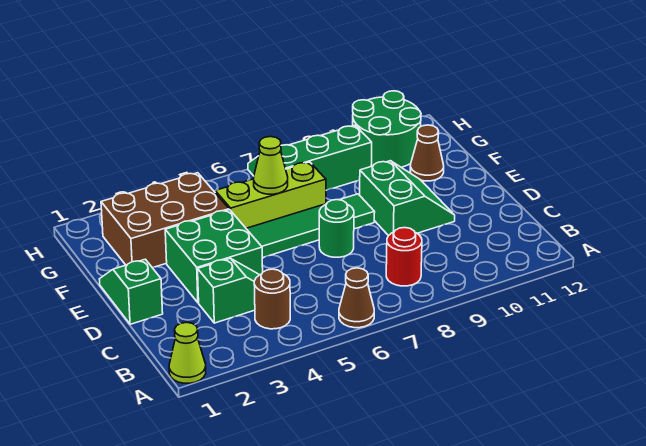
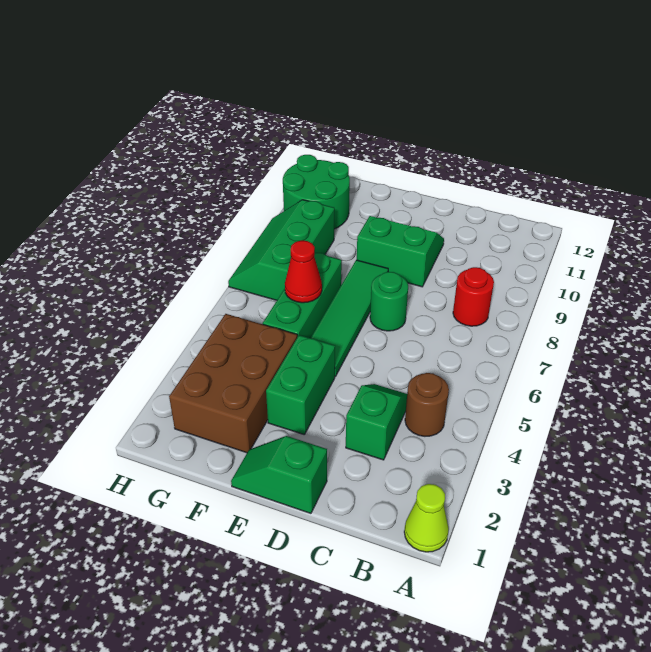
brown 1x1 cone [339,268,374,328] -> none
green 2x2 brick [165,210,263,303] -> green 1x2 brick [266,335,335,435]
lime 1x3 brick [215,162,326,228] -> green 1x3 brick [263,253,342,338]
lime 1x1 cone [254,137,288,194] -> red 1x1 cone [285,241,322,303]
brown 1x1 cone [410,125,444,181] -> none

